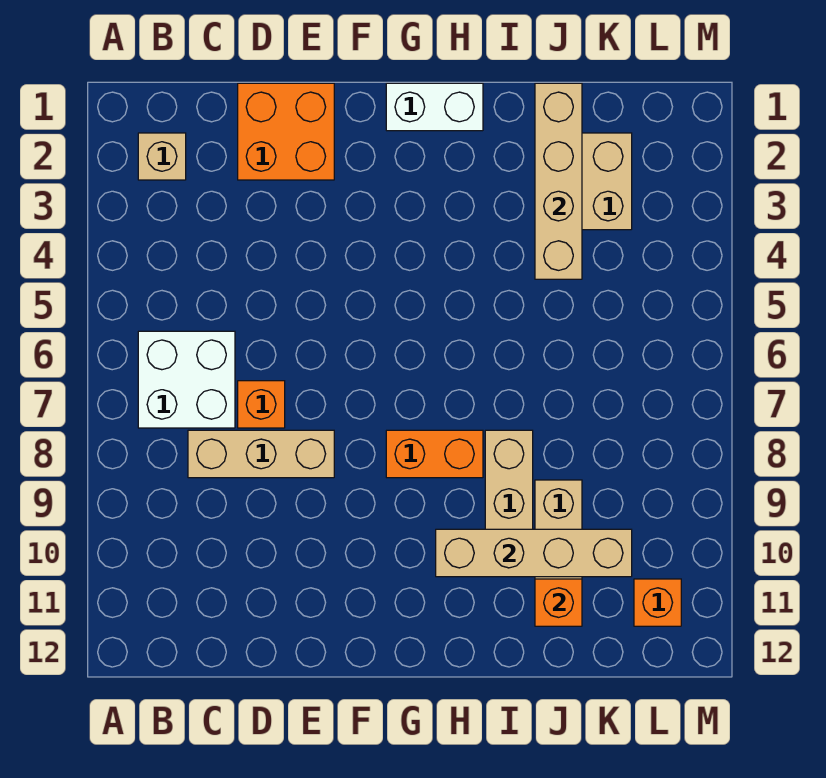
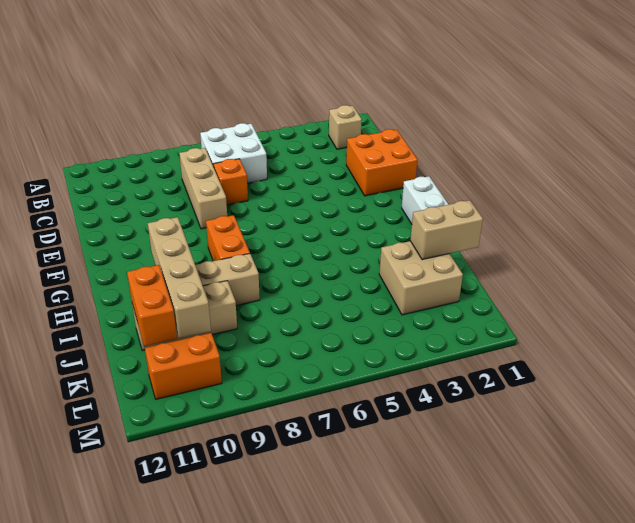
tan 1x4 brick [535,83,582,279] -> tan 1x2 brick [410,200,483,260]
orange 1x1 brick [535,579,582,626] -> orange 1x2 brick [127,265,177,346]
orange 1x1 brick [634,579,681,626] -> orange 1x2 brick [145,333,222,399]

